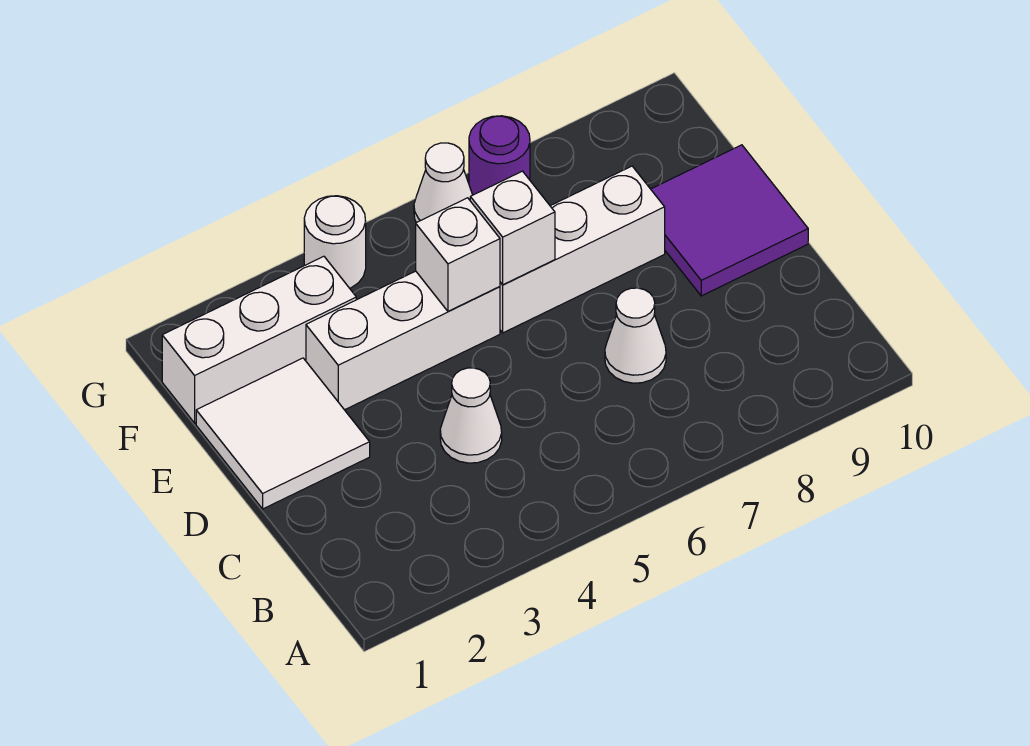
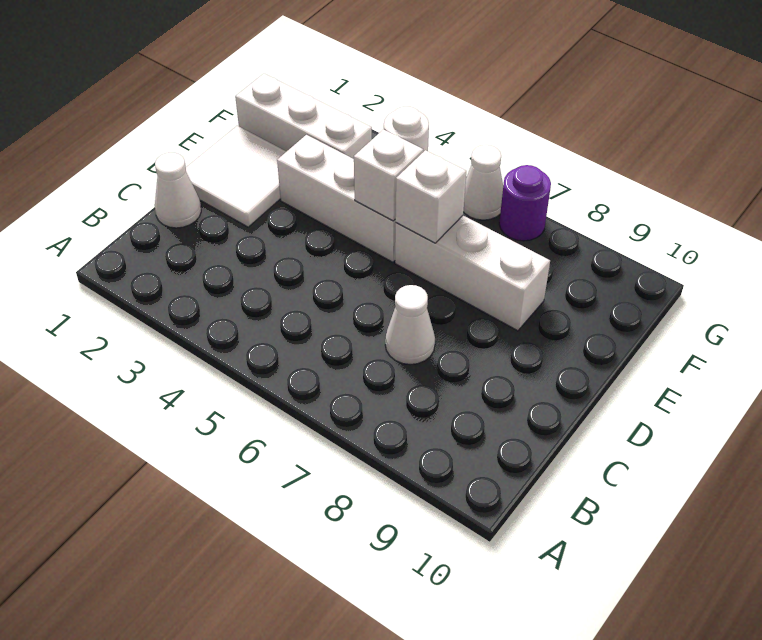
white 1x1 cone [440,368,502,463] -> white 1x1 cone moved to [155,153,201,228]
purple 2x2 tile [651,145,808,296] -> none

